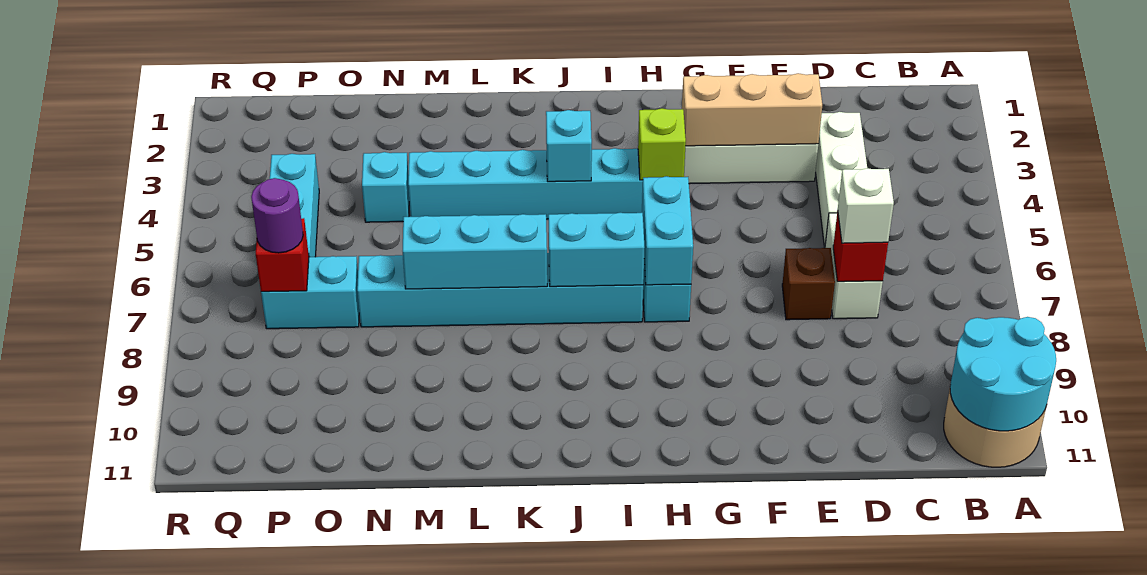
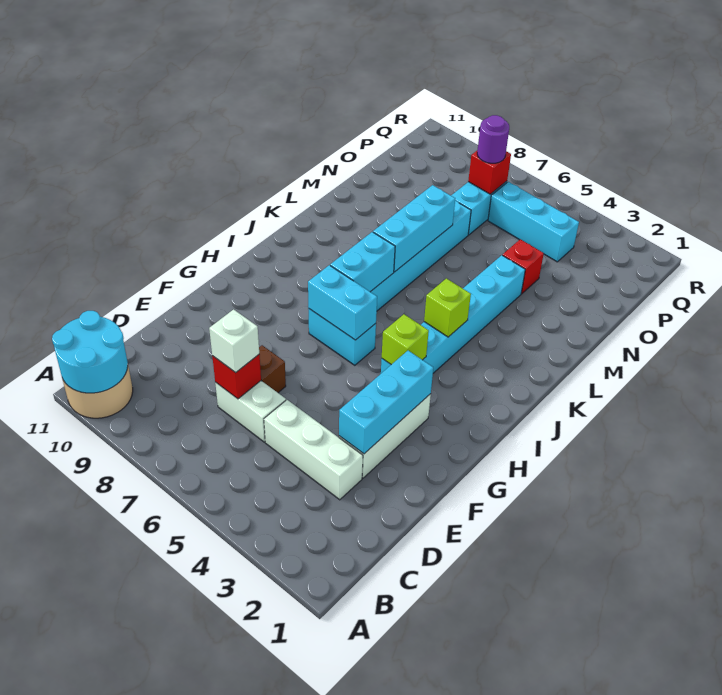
tan 1x3 brick [682,73,822,146] -> cyan 1x3 brick [339,351,433,454]
cyan 1x1 brick [546,110,592,182] -> lime 1x1 brick [424,278,471,337]
cyan 1x1 brick [362,152,409,222] -> red 1x1 brick [503,239,544,294]

